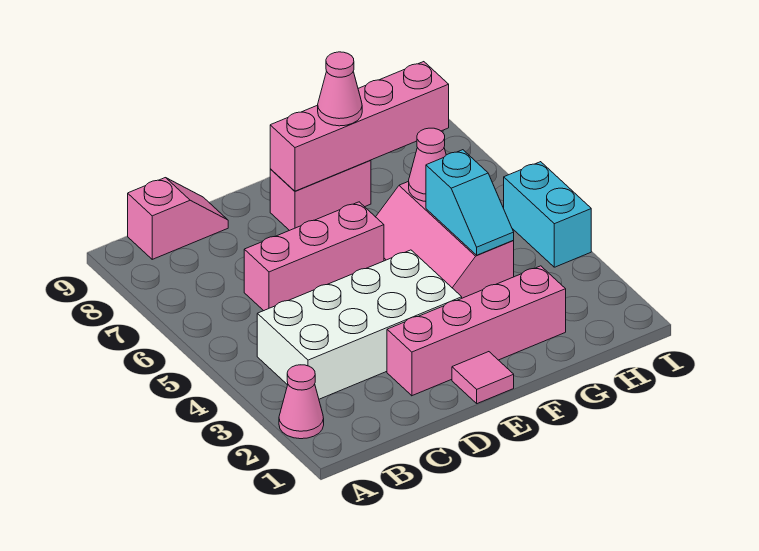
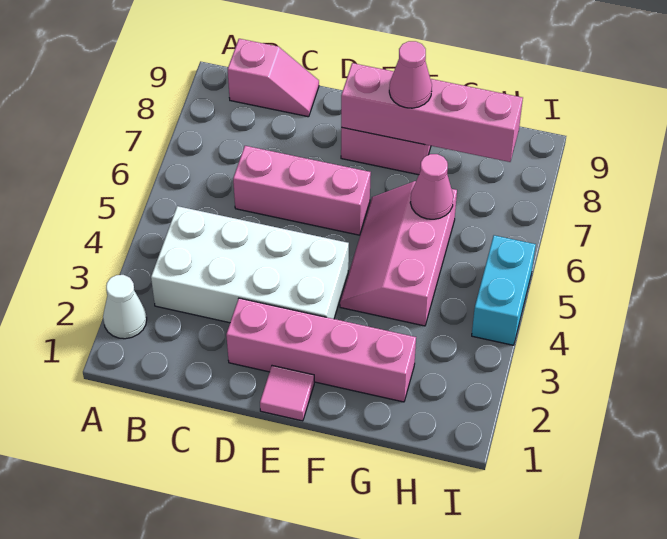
pink 1x1 cone [279,365,324,439] -> white 1x1 cone [103,275,147,339]
cyan 1x2 slope [426,150,514,255] -> none

